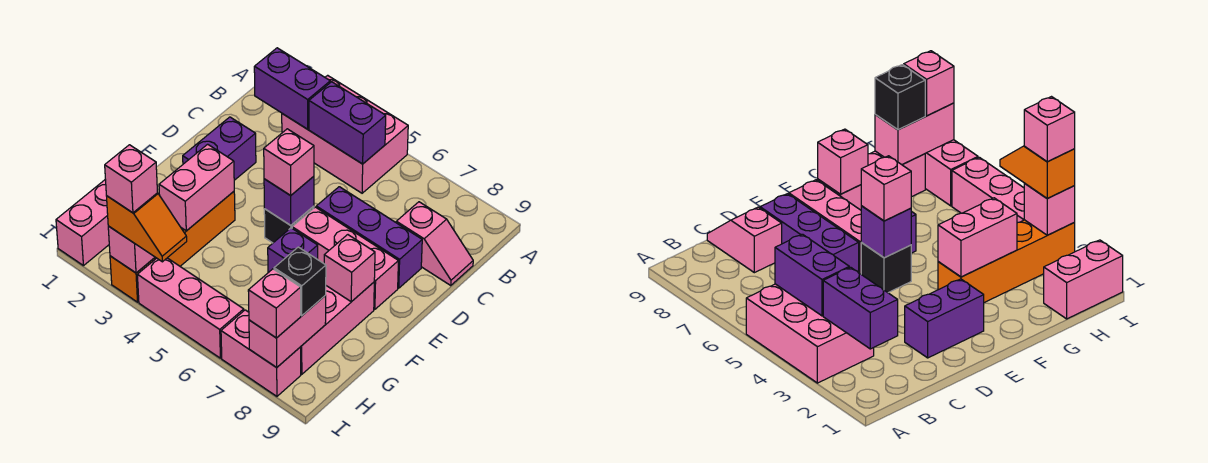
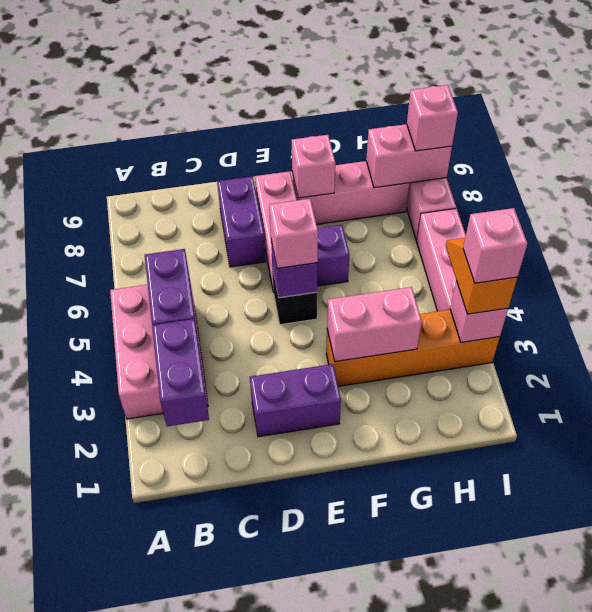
pink 1x2 slope [396,202,473,285] -> none
purple 1x3 brick [316,187,422,288] -> purple 1x2 brick [217,176,266,267]
pink 1x2 brick [56,180,109,266] -> none
black 1x1 brick [274,247,326,316] -> none

